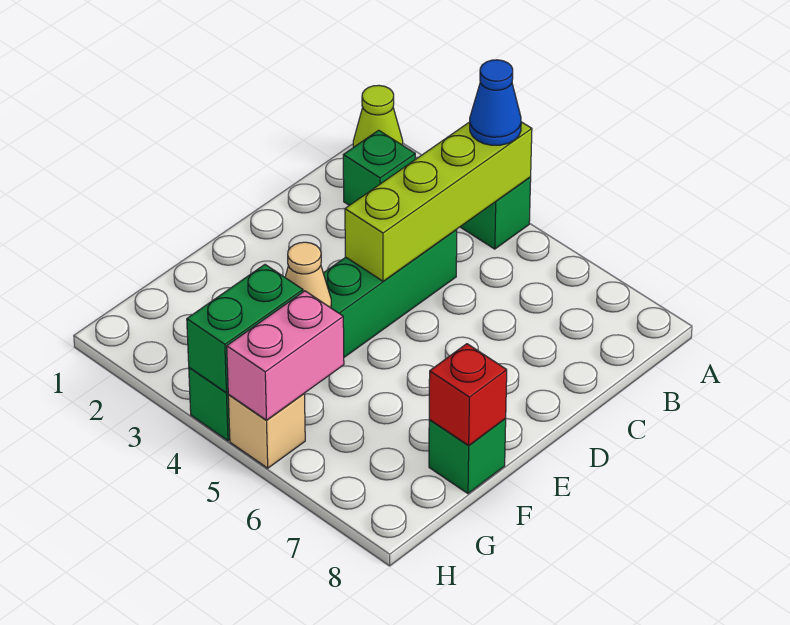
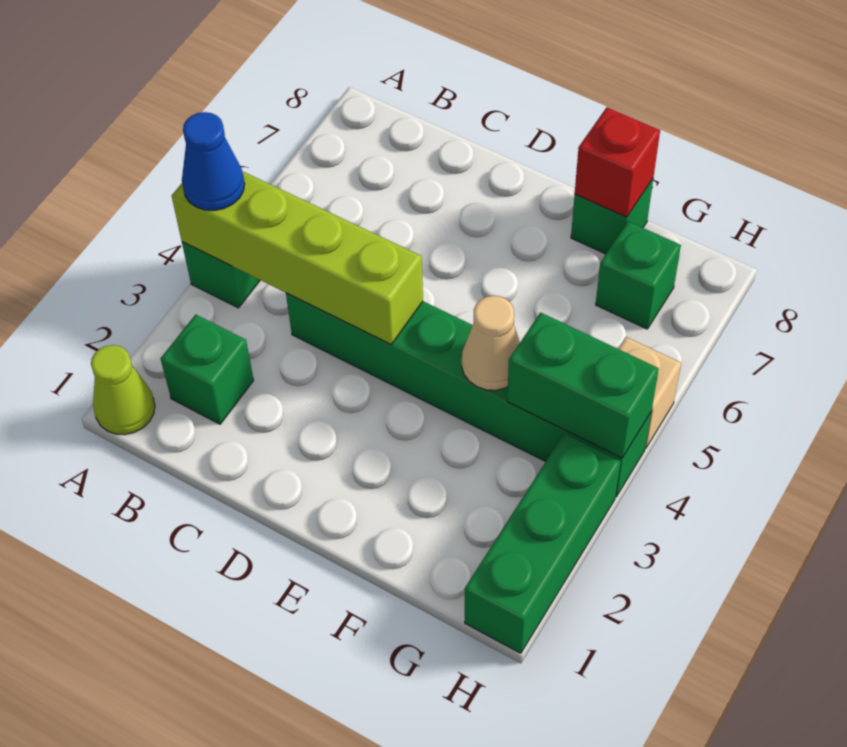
pink 1x2 brick [227,291,344,420] -> none
none -> green 1x1 brick [596,221,681,329]
none -> green 1x3 brick [465,434,621,653]

